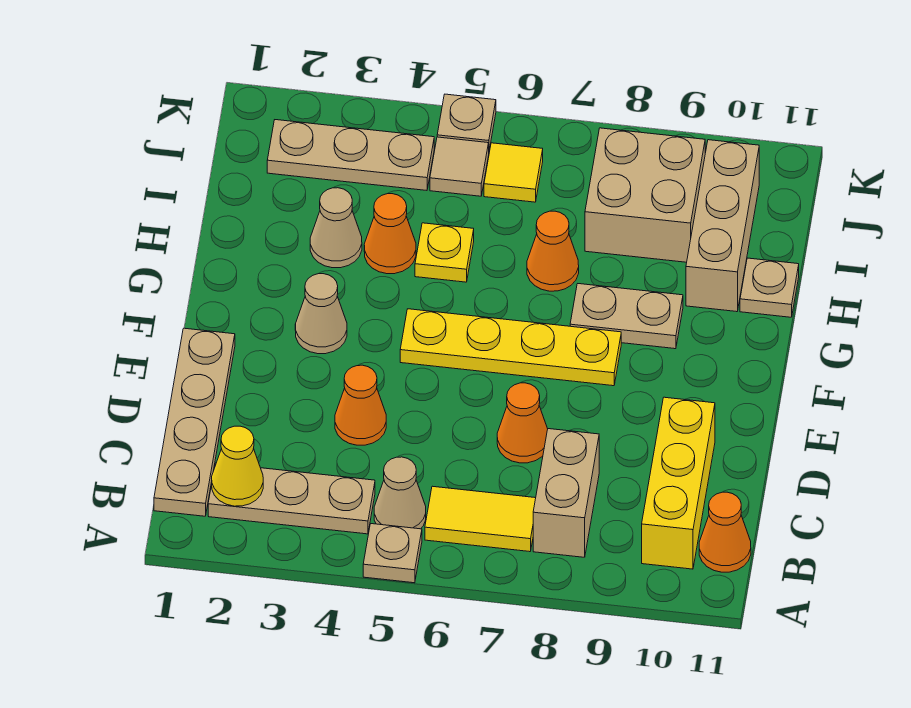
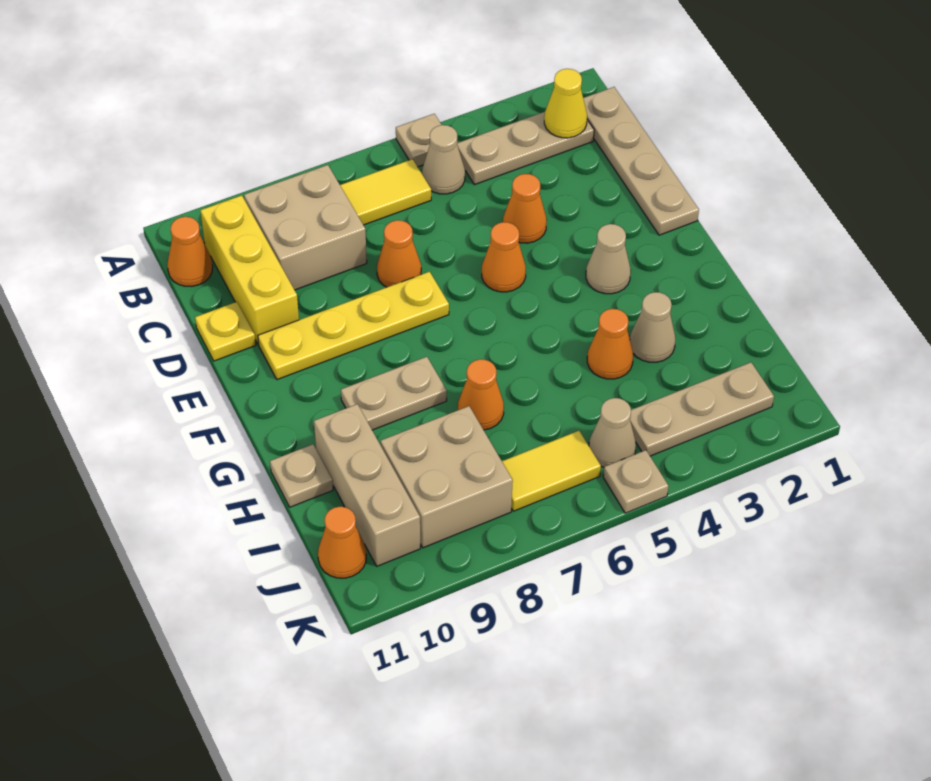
tan 1x2 brick [533,429,599,557] -> tan 2x2 brick [244,165,367,290]
none -> orange 1x1 cone [482,222,526,292]
yellow 1x4 plate [400,309,621,386] -> yellow 1x4 plate moved to [258,272,449,380]
yellow 1x1 plate [415,223,474,282] -> yellow 1x1 plate moved to [195,302,256,361]
tan 1x1 tile [430,137,489,196] -> tan 1x1 cone [589,398,636,467]
yellow 1x1 tile [484,143,543,202] -> yellow 1x2 tile [502,431,601,511]
none -> orange 1x1 cone [318,507,366,578]

